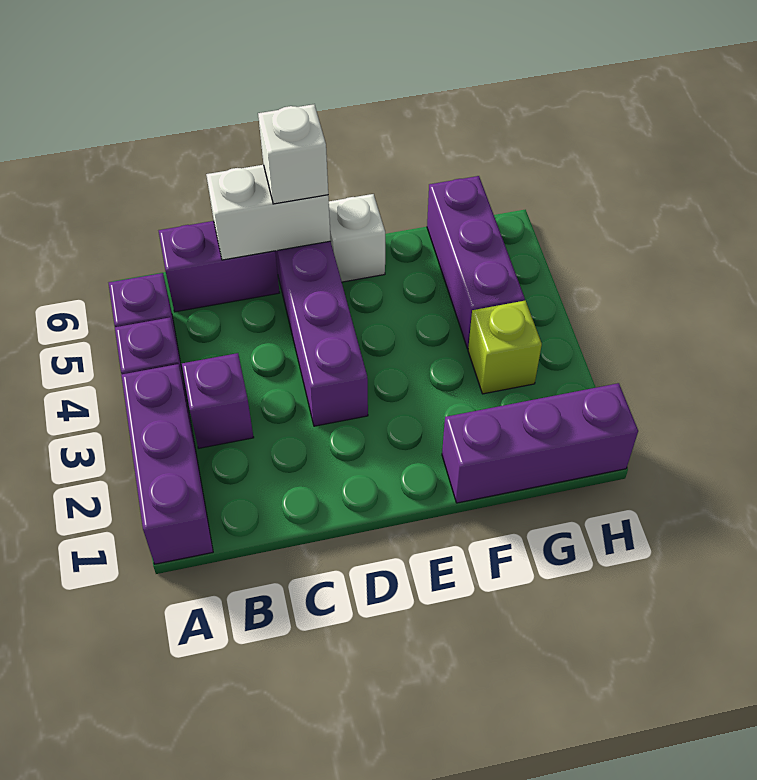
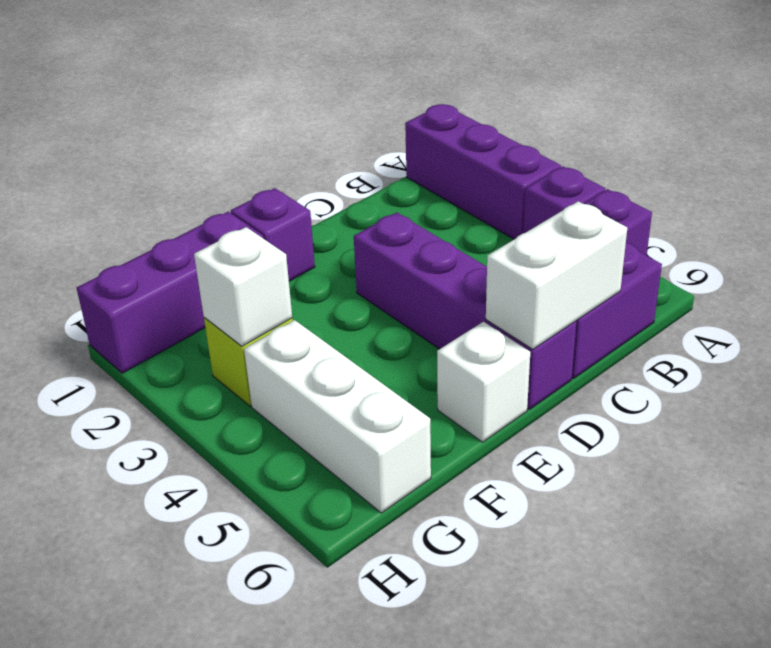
purple 1x1 brick [182,353,254,448] -> purple 1x1 brick moved to [231,188,315,281]
white 1x1 brick [258,104,328,204] -> white 1x1 brick moved to [194,227,292,346]
purple 1x3 brick [427,176,525,349] -> white 1x3 brick [244,320,431,513]

